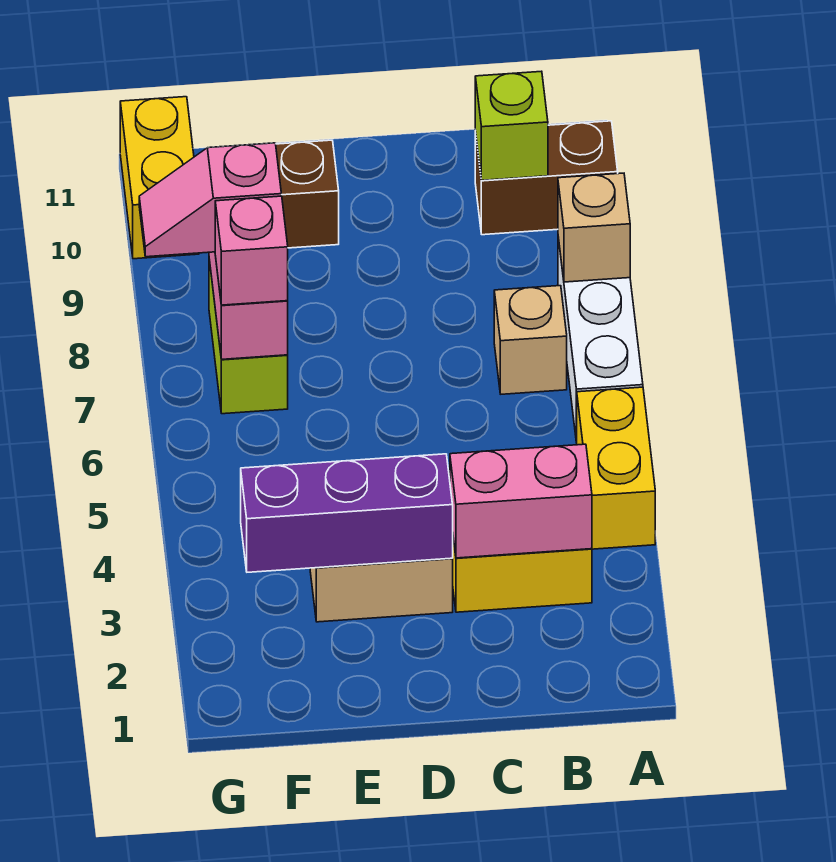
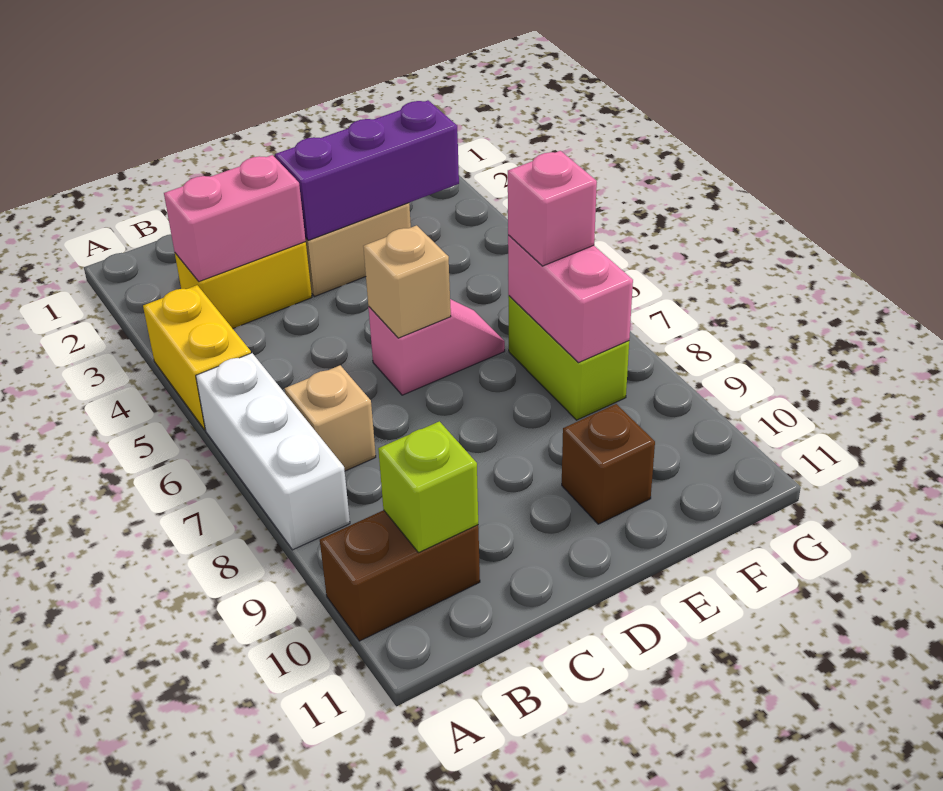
tan 1x1 brick [558,173,630,282] -> tan 1x1 brick moved to [363,225,451,338]
pink 1x2 slope [139,143,281,257] -> pink 1x2 slope moved to [368,299,505,395]
yellow 1x2 brick [120,97,199,259] -> none

